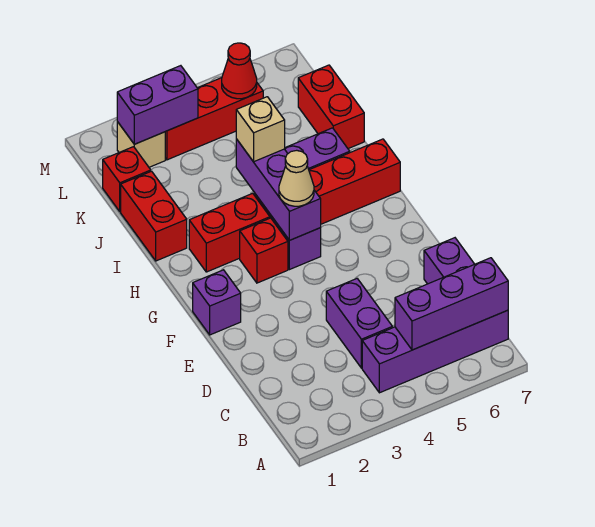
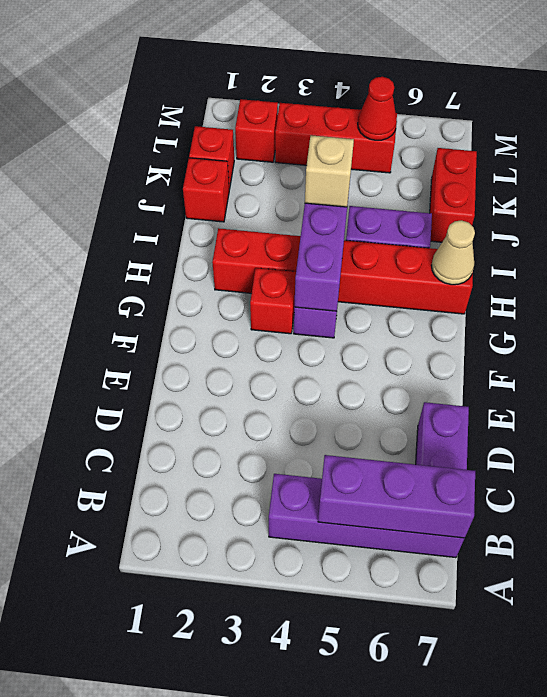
purple 1x2 brick [326,279,392,368] -> none
purple 1x1 brick [193,270,241,335] -> none
tan 1x1 cone [279,150,314,206] -> tan 1x1 cone moved to [431,220,475,285]
red 1x2 brick [121,171,187,261] -> red 1x1 brick [183,158,229,222]
tan 1x1 brick [117,122,165,167] -> red 1x1 brick [235,99,278,162]
purple 1x2 brick [117,66,198,144] -> none

